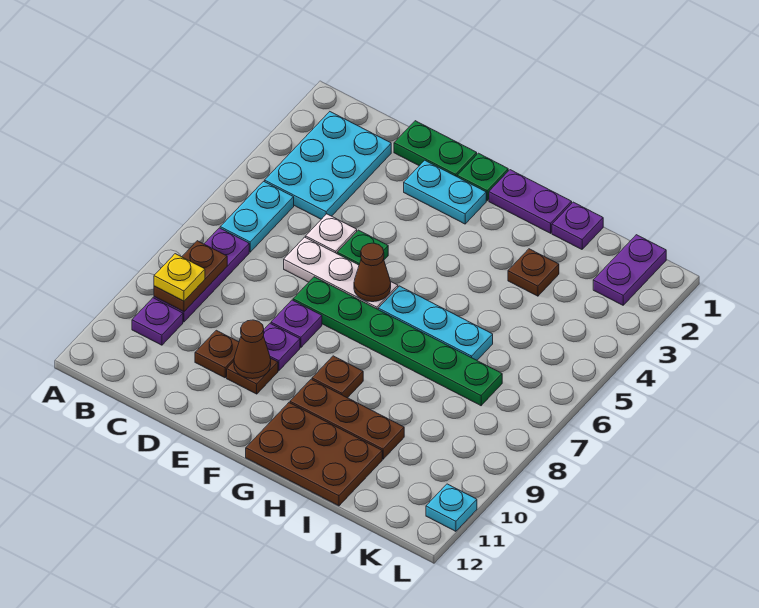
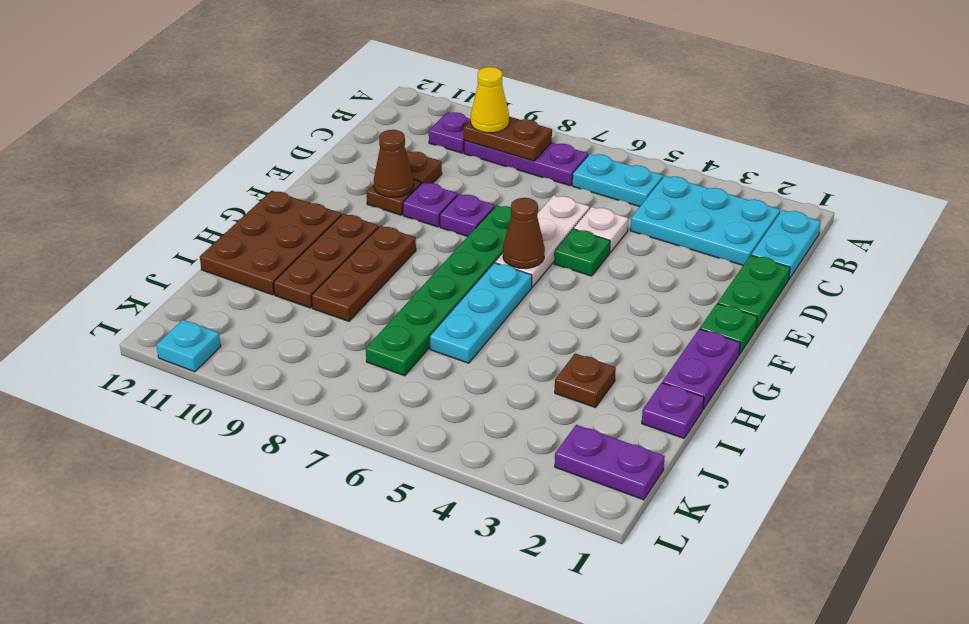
yellow 1x1 plate [154,254,205,301] -> yellow 1x1 cone [471,67,509,133]
cyan 1x2 plate [404,160,486,224] -> cyan 1x2 plate moved to [751,210,821,279]
brown 1x1 plate [312,356,363,398] -> brown 1x3 plate [312,226,416,321]

